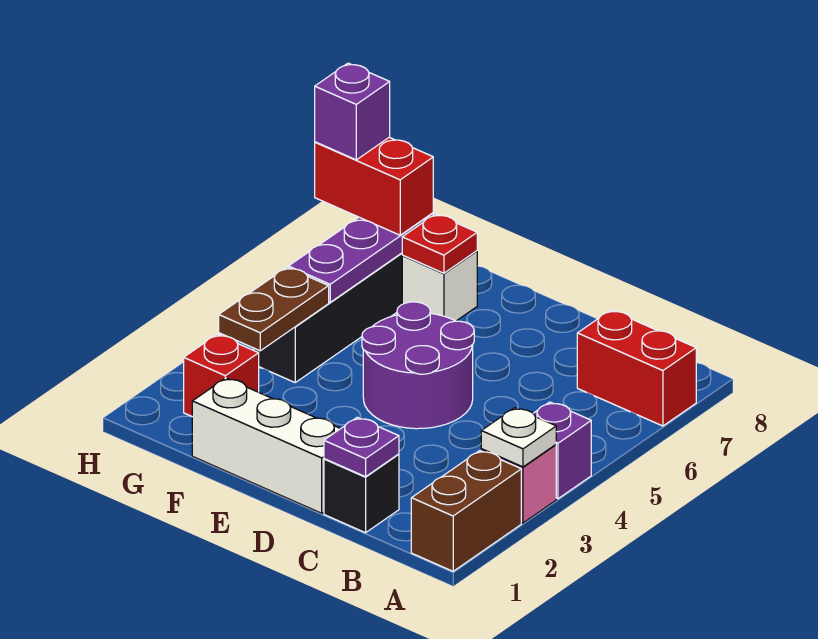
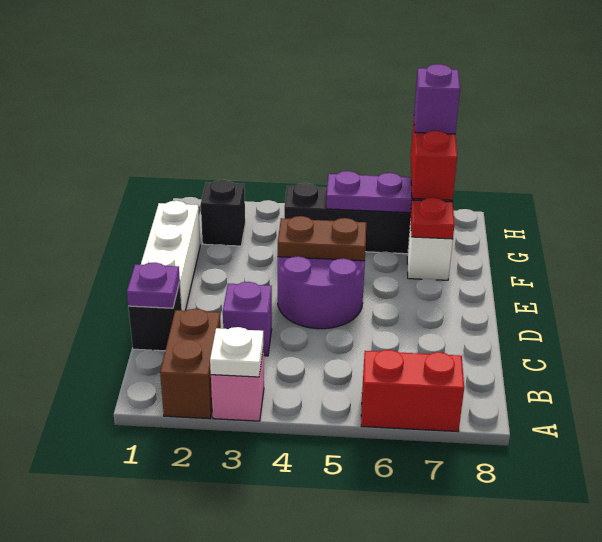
brown 1x2 brick [411,451,521,571] -> brown 1x2 brick turned to [160,309,221,419]
purple 1x1 brick [533,402,591,499] -> purple 1x1 brick moved to [223,282,272,356]
red 1x2 brick [577,310,696,426] -> red 1x2 brick turned to [361,350,464,432]
red 1x1 brick [184,335,259,416] -> black 1x1 brick [201,180,245,246]
brown 1x2 plate [219,267,329,351] -> brown 1x2 plate moved to [278,216,366,261]

